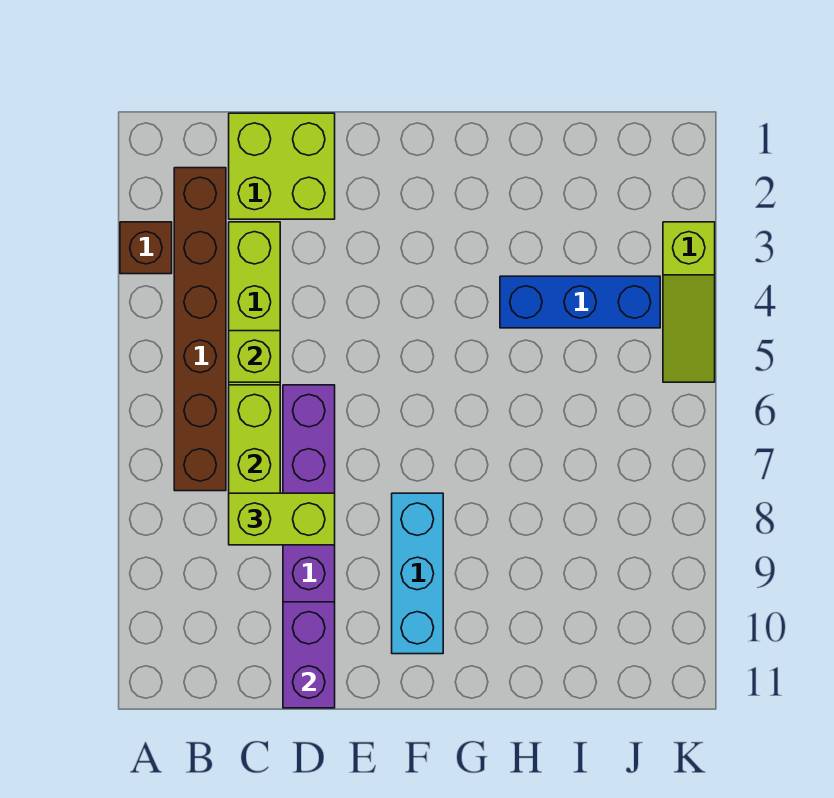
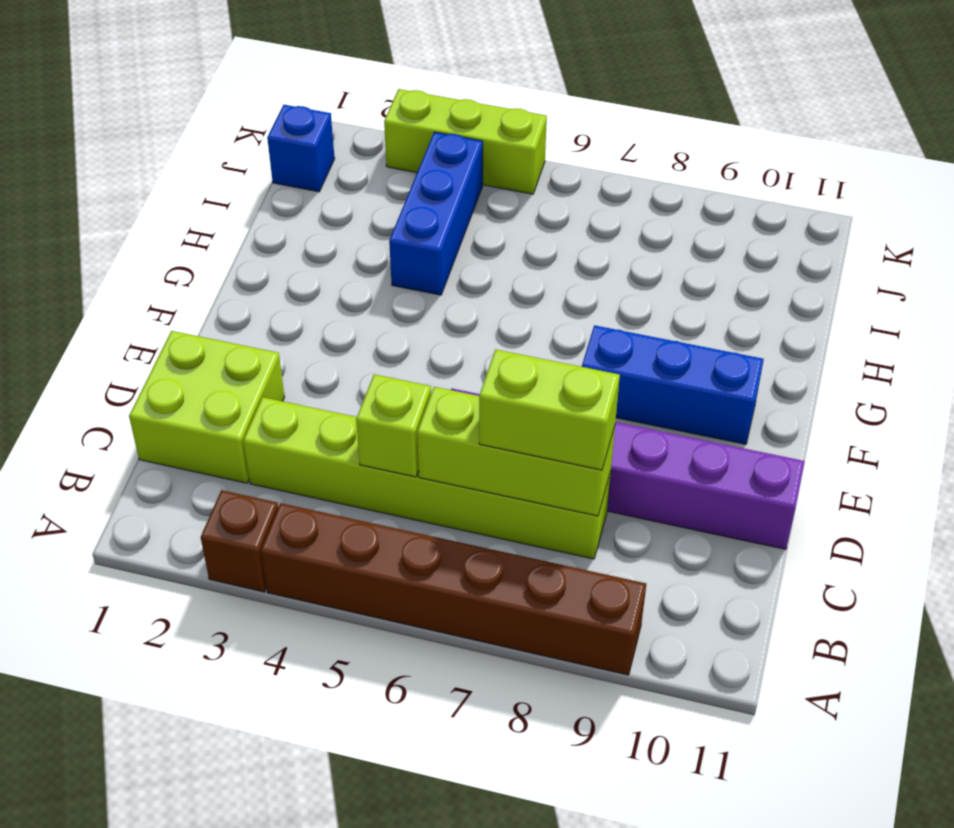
brown 1x6 brick [174,168,226,491] -> brown 1x6 brick moved to [261,503,646,675]
lime 1x2 brick [229,493,335,545] -> lime 1x2 brick turned to [479,350,620,470]
purple 1x2 brick [283,602,335,708] -> none
cyan 1x3 brick [392,493,443,654] -> blue 1x3 brick [582,325,764,444]
none -> blue 1x1 brick [267,105,335,192]
lime 1x3 slope [663,222,715,382] -> lime 1x3 brick [384,89,547,194]

